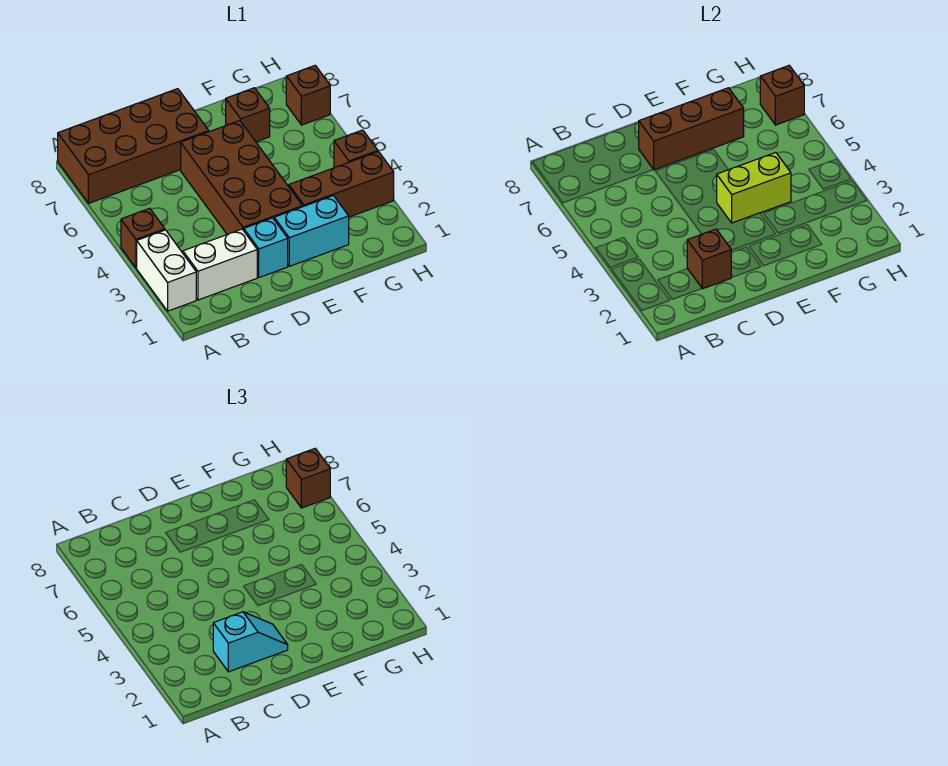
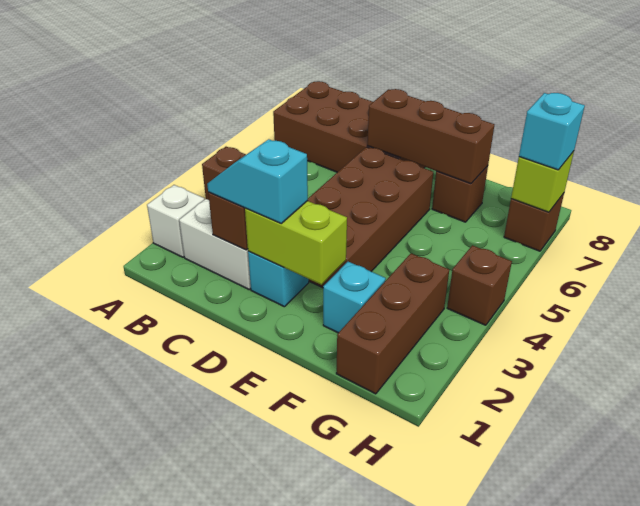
white 1x2 brick [137,230,196,311] -> white 1x1 brick [147,185,204,257]
cyan 1x2 slope [213,612,288,672] -> cyan 1x2 slope turned to [207,139,308,223]
cyan 1x2 brick [274,196,349,266] -> cyan 1x1 brick [323,262,386,333]
lime 1x2 brick [717,152,791,223] -> lime 1x2 brick moved to [245,201,347,285]
brown 1x3 brick [289,152,394,217] -> brown 1x3 brick turned to [336,253,449,394]
brown 1x1 brick [760,66,804,125] -> lime 1x1 brick [511,151,574,212]
brown 1x1 brick [286,449,330,508] -> cyan 1x1 brick [519,93,585,170]

